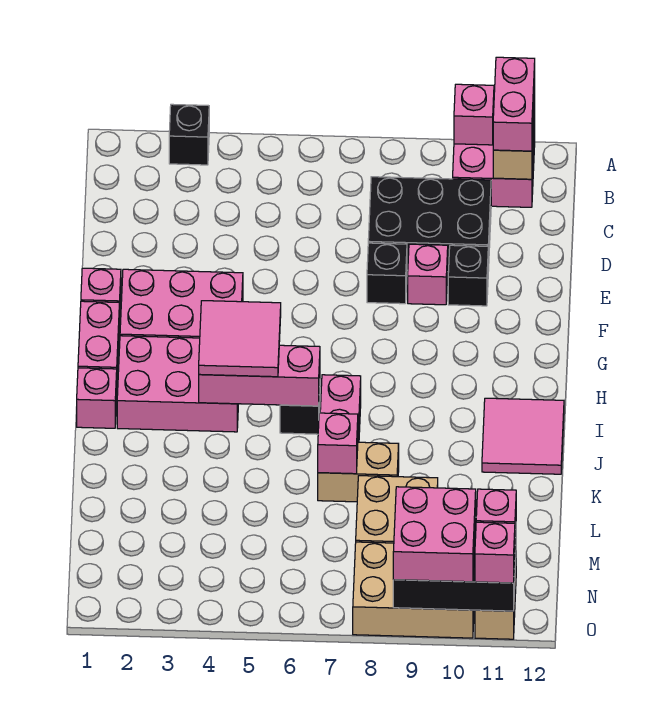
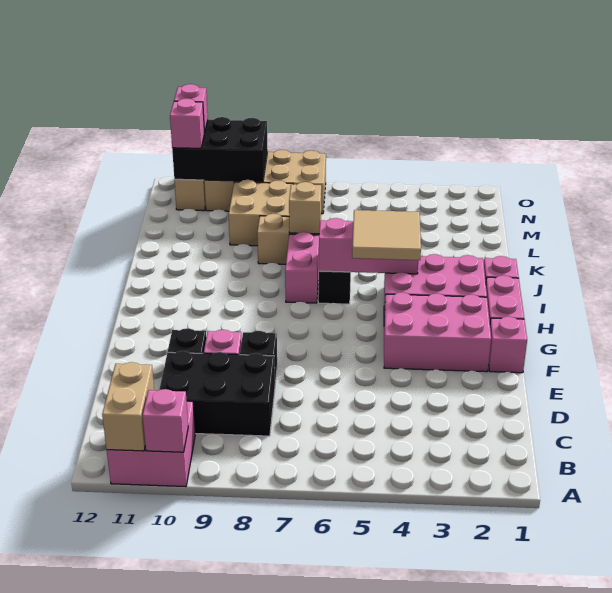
black 1x1 brick [169,104,209,165] -> none
pink 1x2 brick [493,57,535,151] -> none
pink 2x2 tile [199,301,281,377] -> tan 2x2 tile [352,210,421,260]
pink 2x2 tile [482,398,564,474] -> none
pink 1x1 brick [318,413,358,474] -> tan 1x1 brick [289,182,321,234]
tan 2x3 brick [353,542,474,638] -> tan 2x4 brick [204,150,326,214]
pink 2x2 brick [393,487,476,582] -> none

